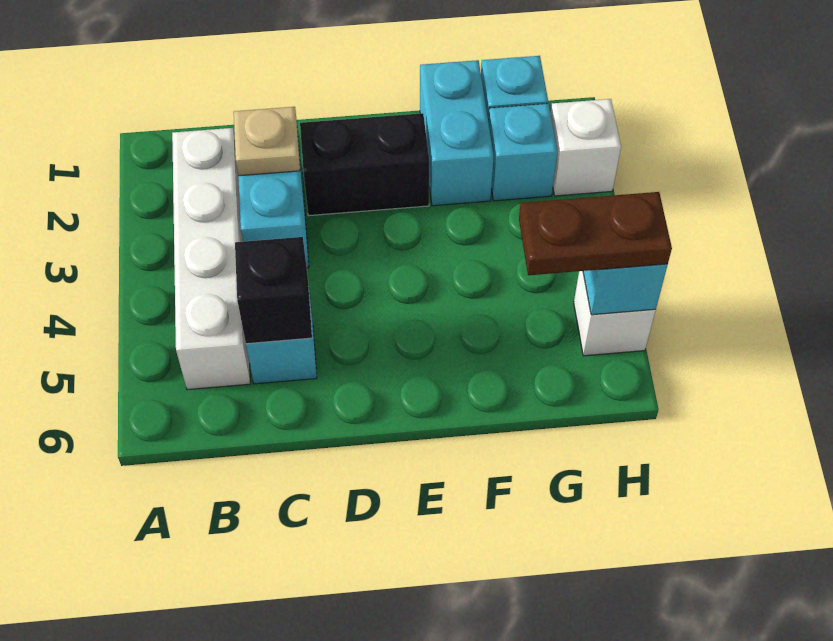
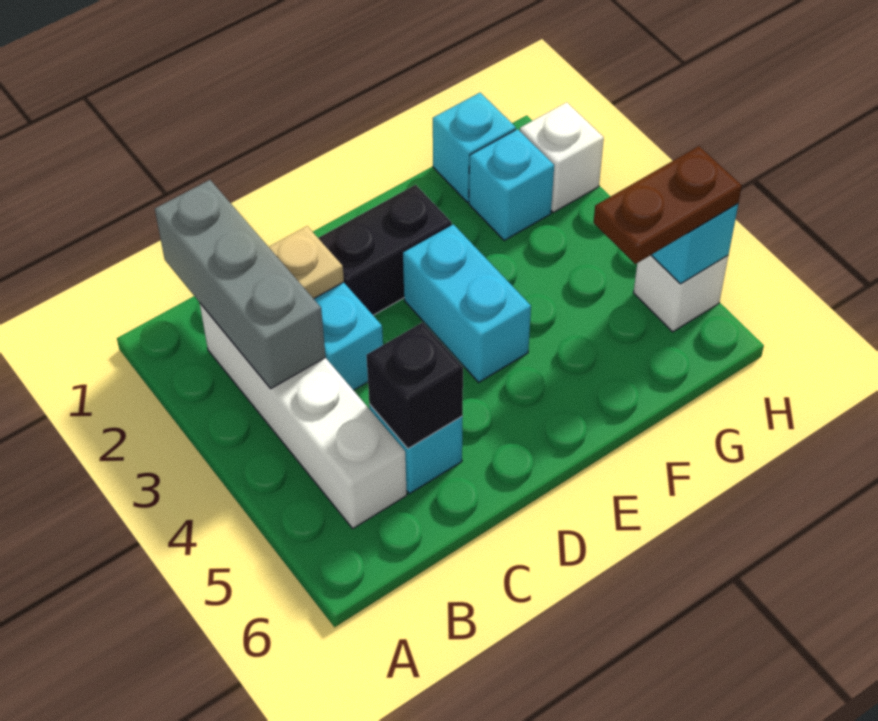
none -> grey 1x3 brick [155,180,326,389]
cyan 1x2 brick [420,60,494,206] -> cyan 1x2 brick moved to [403,224,531,382]

